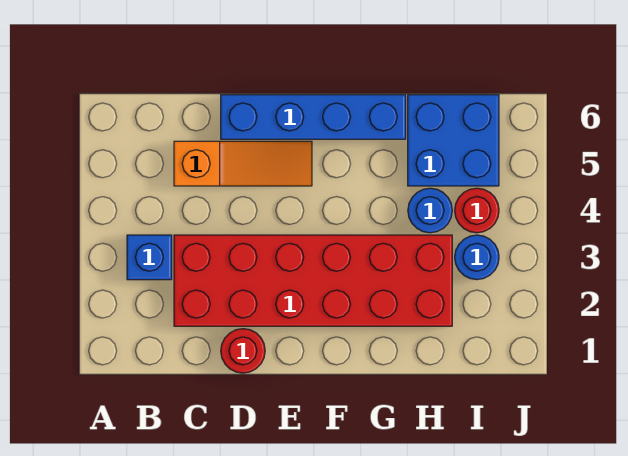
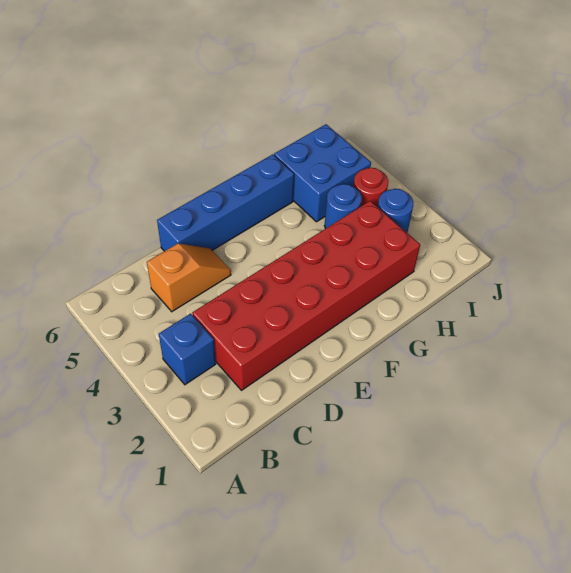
orange 1x3 slope [174,141,312,186] -> orange 1x2 slope [147,243,231,312]
red 1x1 round brick [221,329,265,373] -> none

